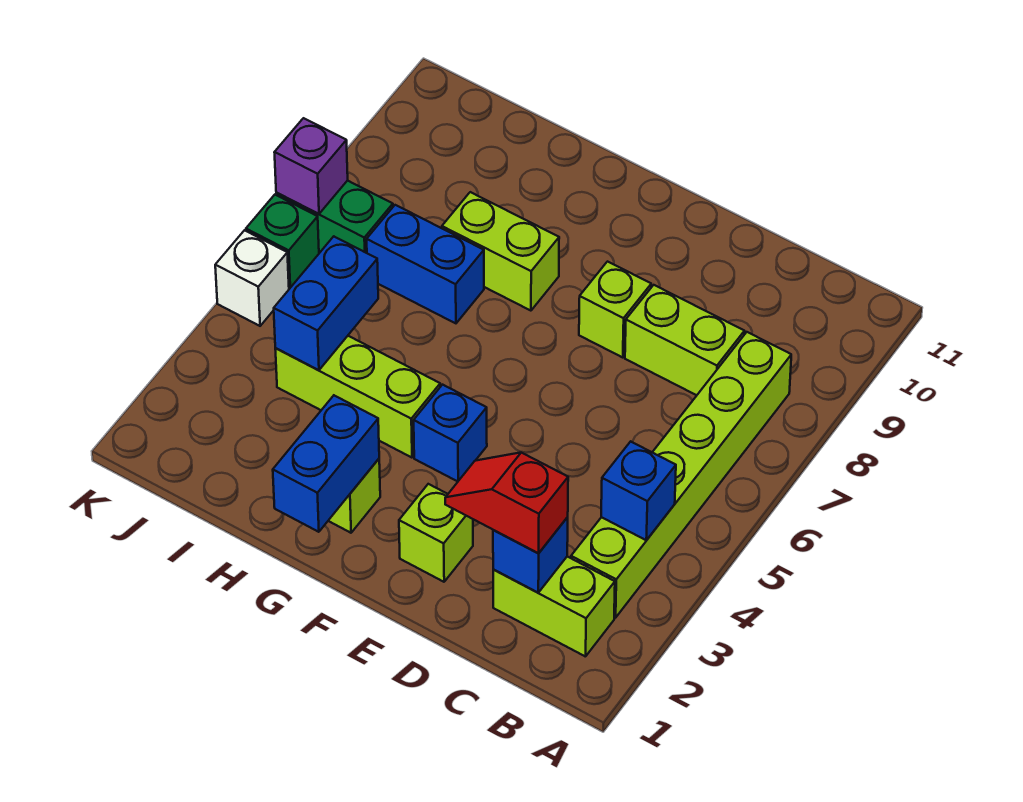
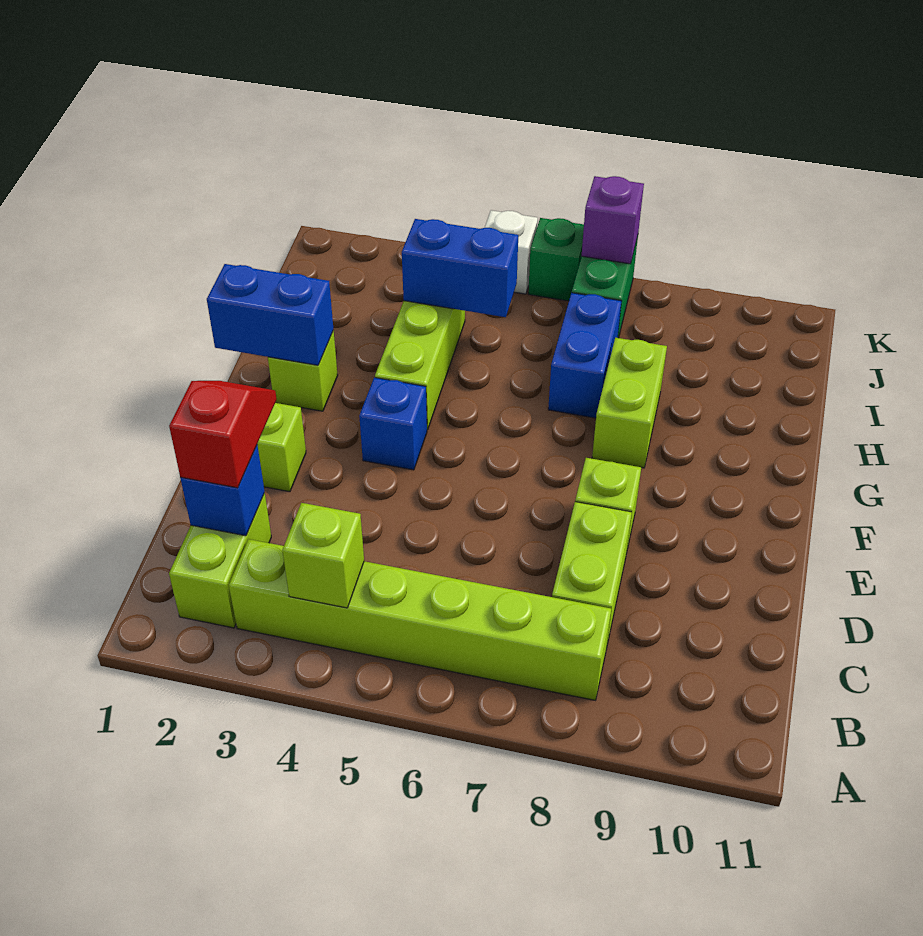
blue 1x1 brick [601,441,676,540] -> lime 1x1 brick [282,503,364,608]

